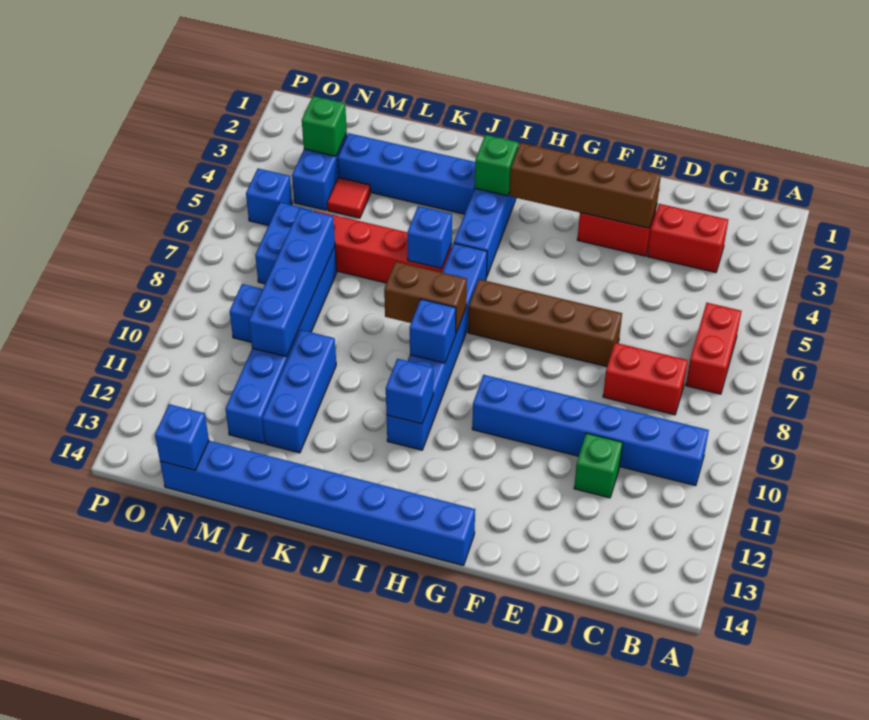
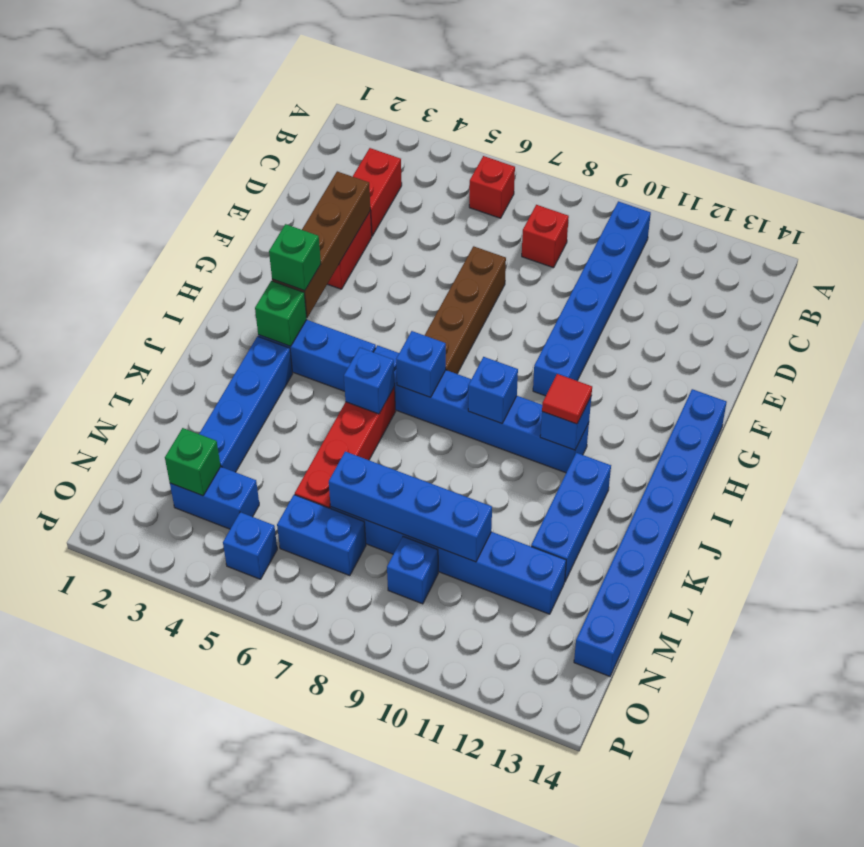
red 1x2 brick [686,303,741,394] -> red 1x1 brick [469,156,515,218]
red 1x2 brick [603,343,688,415] -> red 1x1 brick [522,205,569,268]
green 1x1 brick [574,433,623,498] -> green 1x1 brick moved to [269,224,321,291]
brown 1x2 brick [384,262,467,333] -> none
blue 1x3 brick [262,330,336,453] -> blue 1x3 brick turned to [531,453,611,581]
red 1x1 tile [327,177,370,218] -> red 1x1 tile moved to [542,374,592,424]
blue 1x1 brick [155,404,209,470] -> blue 1x1 brick moved to [396,331,446,397]

